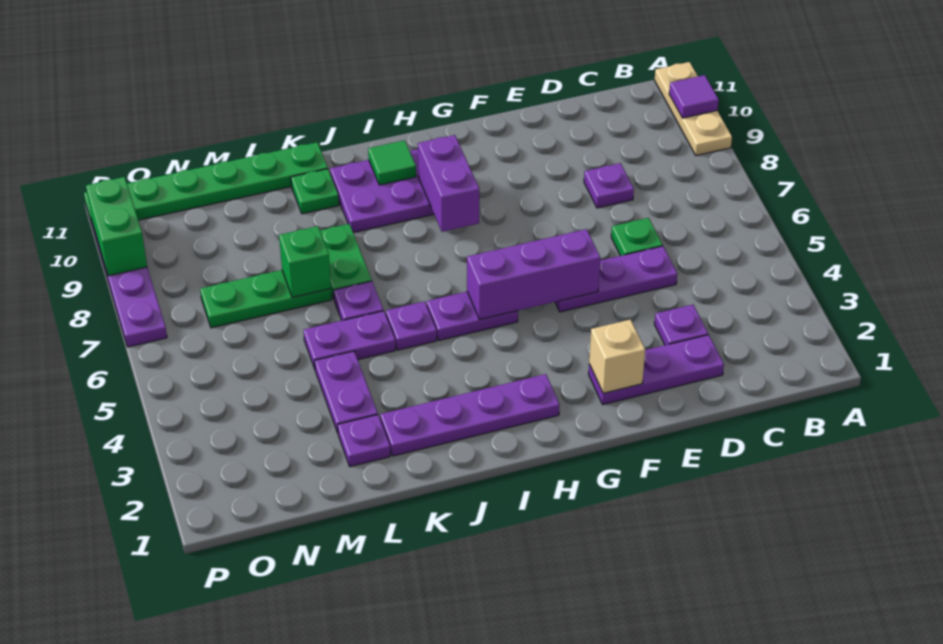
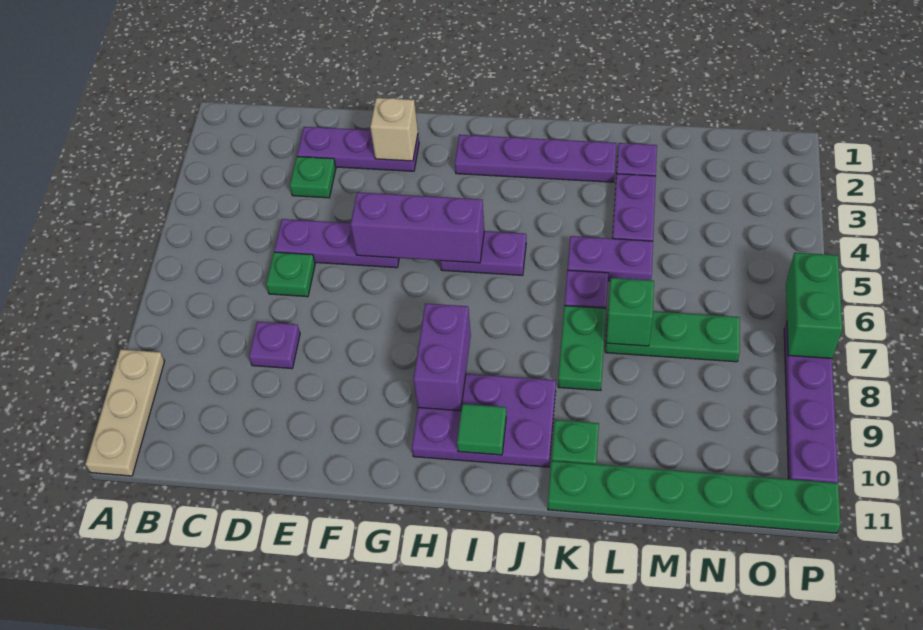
purple 1x1 tile [669,75,719,118] -> none
purple 1x1 plate [654,305,708,345] -> green 1x1 plate [290,157,336,198]
purple 1x1 plate [386,301,437,350] -> none
green 1x2 brick [86,177,147,276] -> green 1x2 brick moved to [786,253,842,358]

